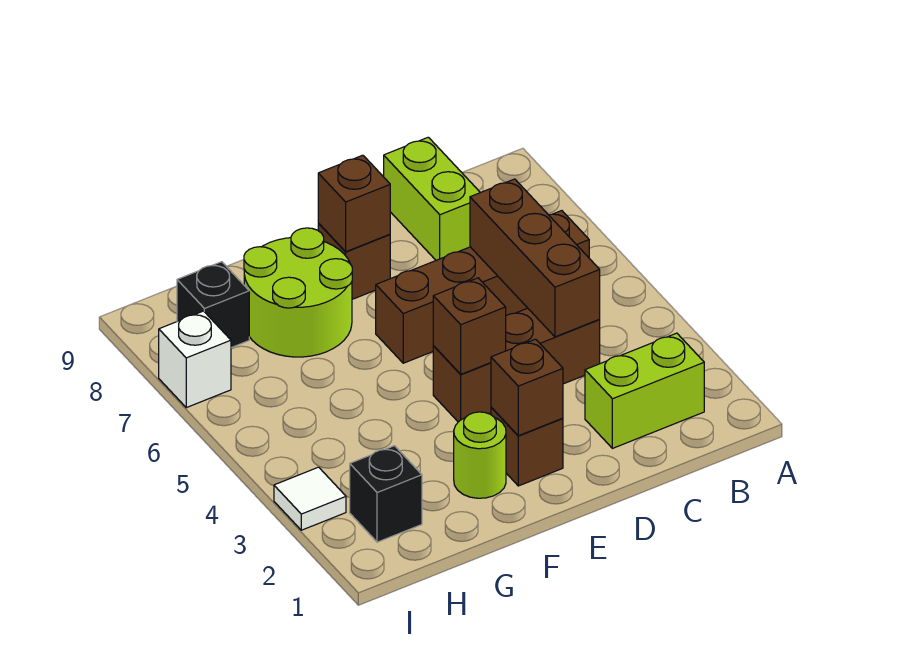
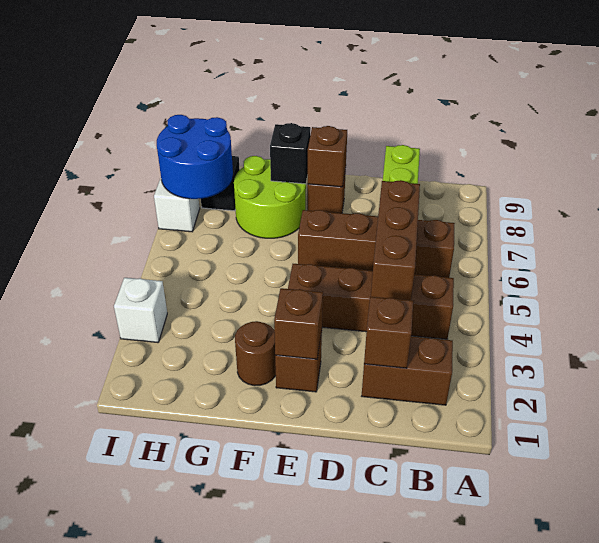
lime 1x2 brick [585,333,704,448] -> brown 1x2 brick [362,336,453,405]
brown 1x3 brick [433,308,600,422] -> brown 1x4 brick [288,264,454,339]
brown 1x1 brick [433,278,506,374] -> brown 1x1 brick moved to [364,297,413,368]
lime 1x1 round brick [454,412,506,498] -> brown 1x1 round brick [235,321,276,386]
black 1x1 brick [350,446,422,542] -> black 1x1 brick moved to [270,123,310,184]
none -> blue 2x2 round brick [157,115,233,199]
white 1x1 tile [274,467,346,530] -> white 1x1 brick [114,278,167,343]

